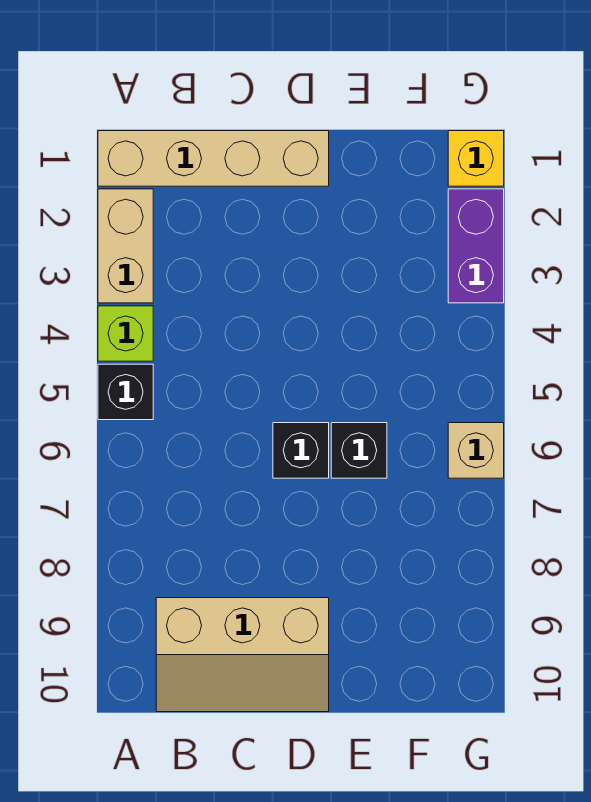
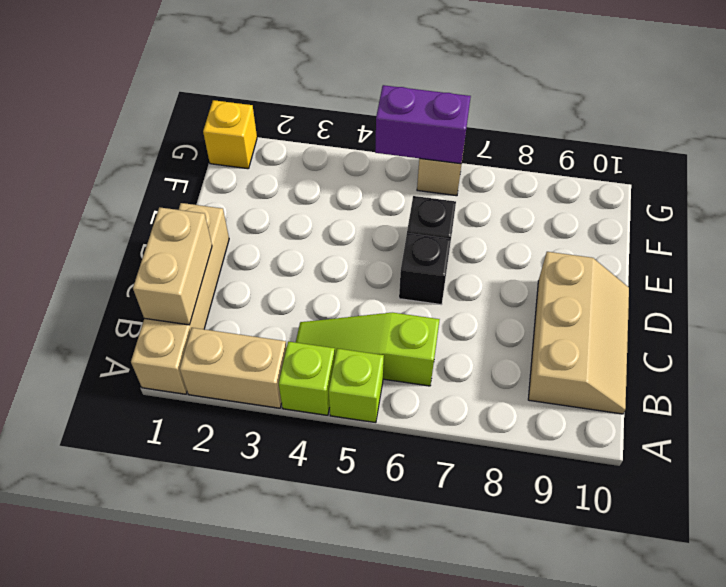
black 1x1 brick [98,364,153,420] -> lime 1x1 brick [329,349,384,423]
none -> tan 1x2 brick [133,207,212,325]
none -> lime 1x3 slope [296,313,440,386]
purple 1x2 brick [448,189,504,303] -> purple 1x2 brick moved to [375,85,471,164]

